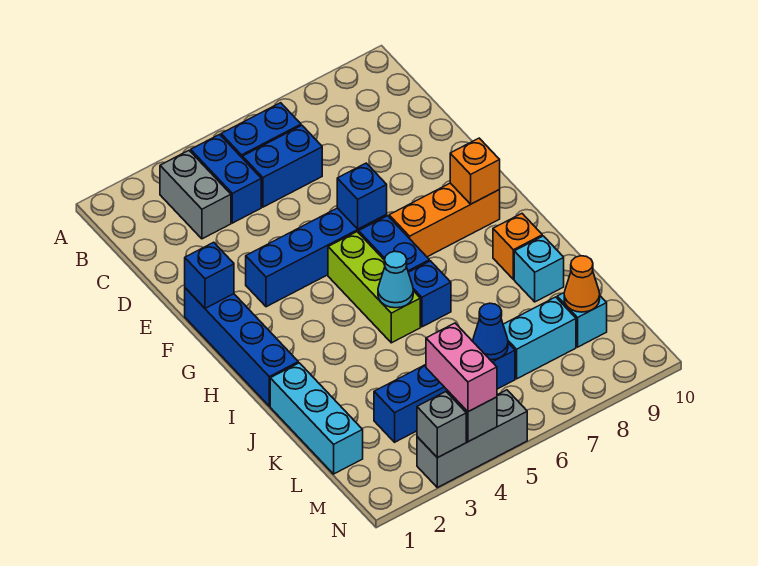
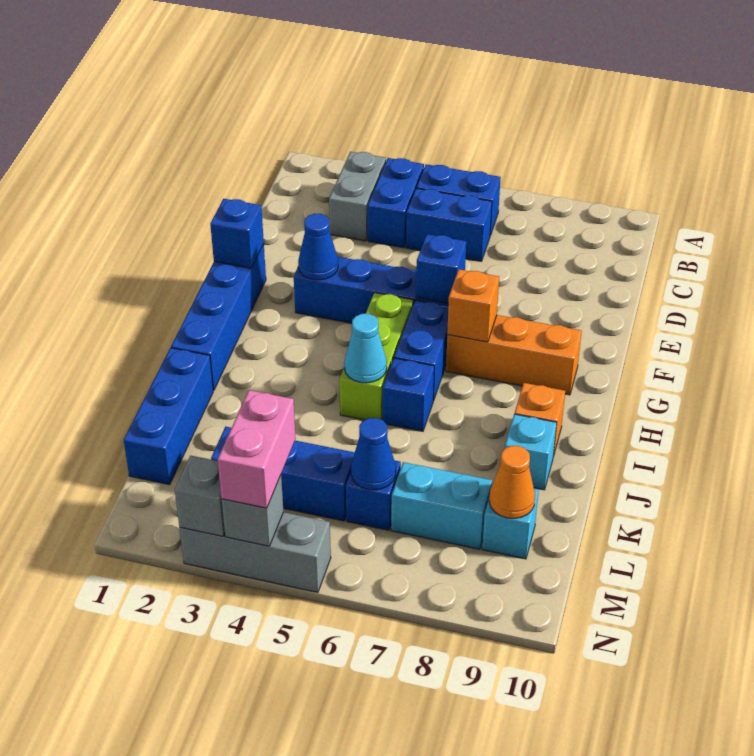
none -> blue 1x1 cone [298,214,338,280]
orange 1x1 brick [450,138,500,204] -> orange 1x1 brick moved to [447,269,499,342]
cyan 1x3 brick [270,363,363,474] -> blue 1x3 brick [124,348,213,485]

